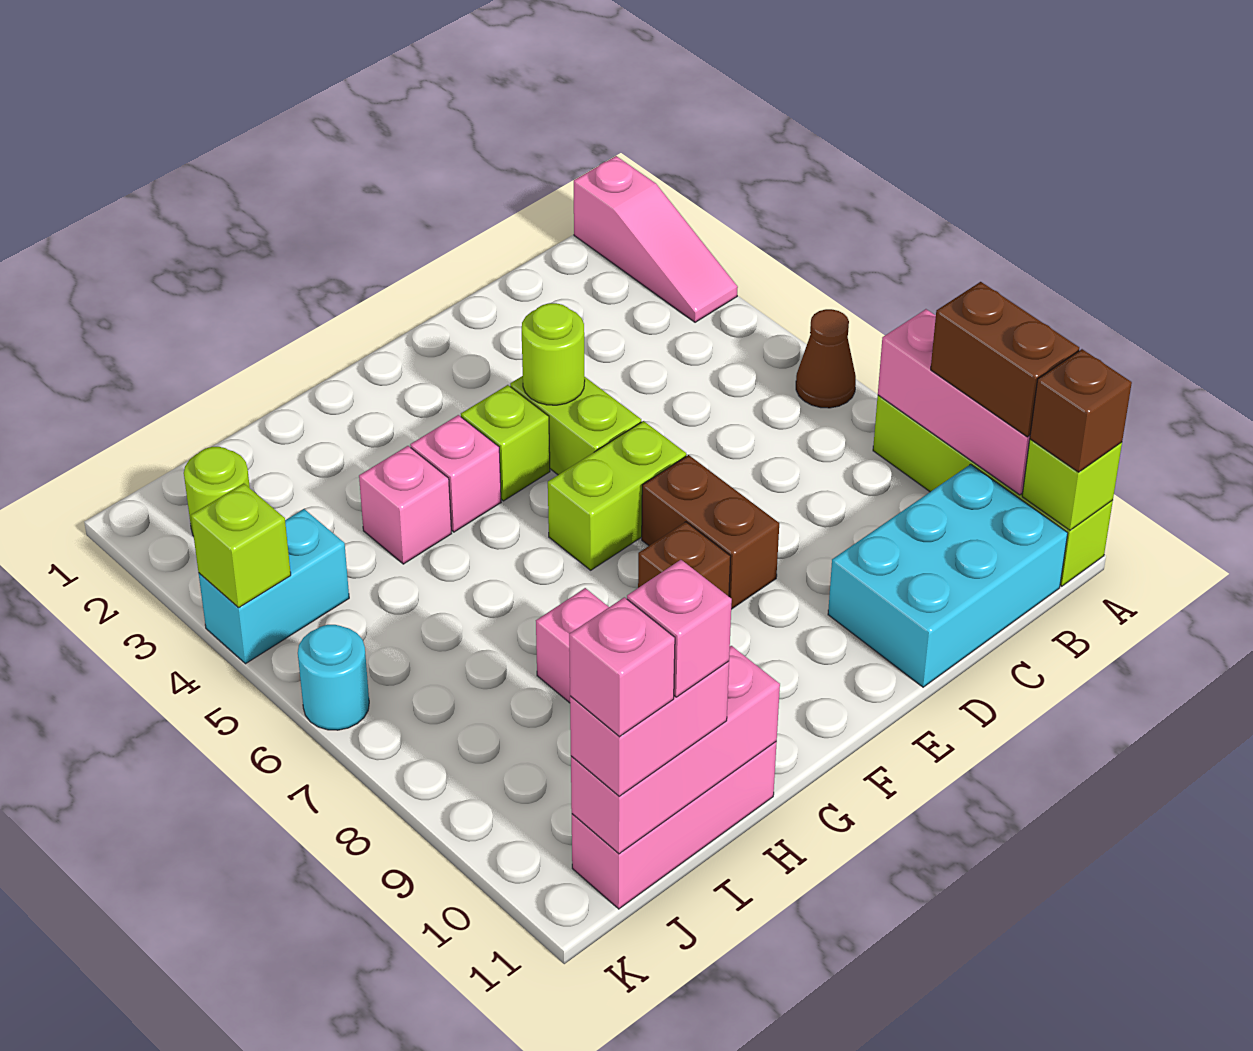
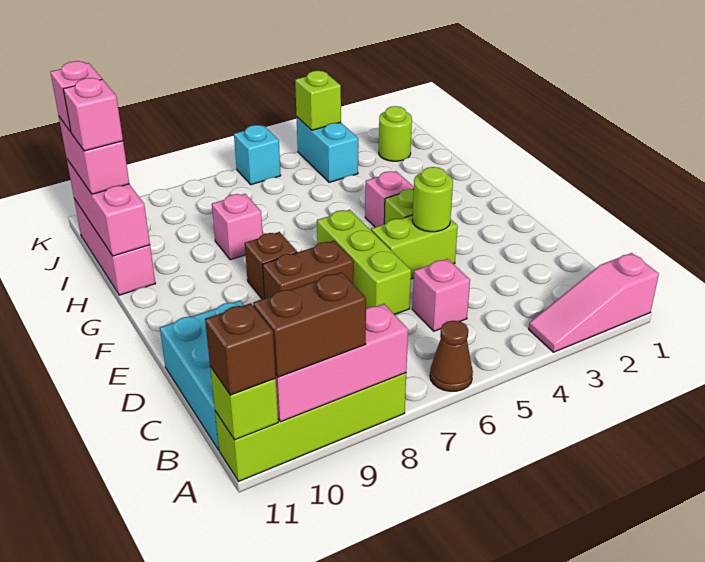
lime 1x2 brick [548,421,686,570] -> lime 1x3 brick [317,210,411,315]
pink 1x1 brick [359,446,452,564] -> pink 1x1 brick moved to [412,259,470,331]
cyan 1x1 round brick [298,625,369,730] -> cyan 1x1 brick [234,125,281,185]

